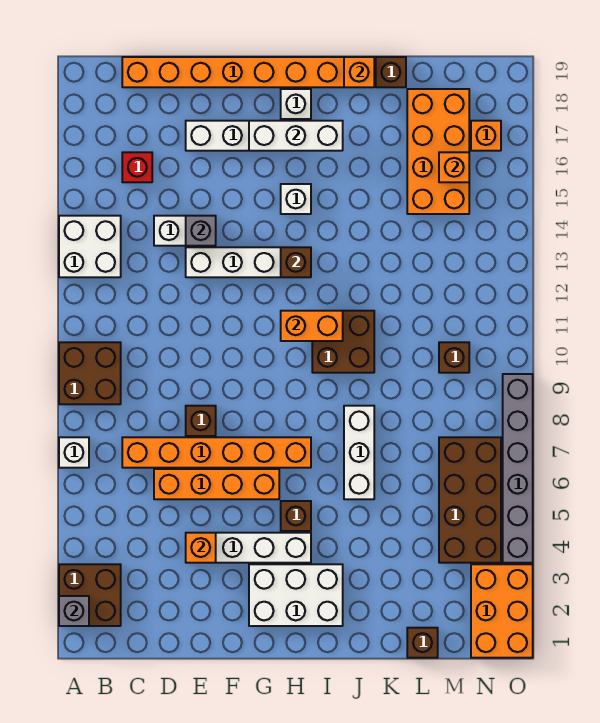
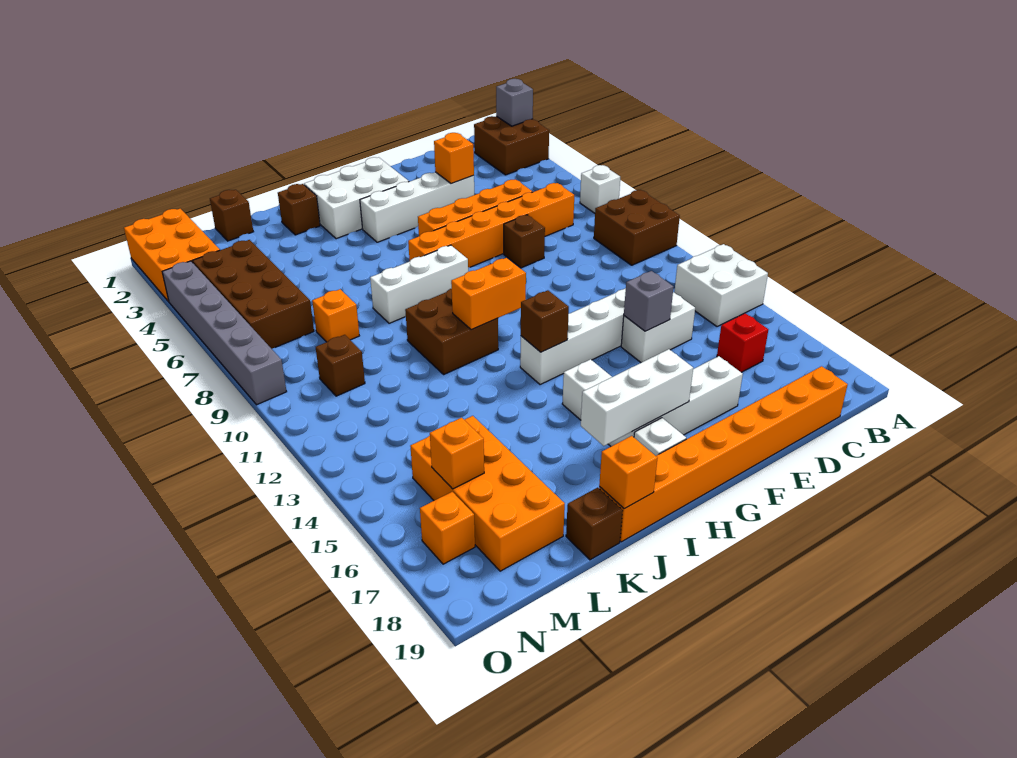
brown 1x1 brick [281,501,311,531] -> brown 1x1 brick moved to [278,184,320,235]
white 1x3 brick [344,406,374,499] -> white 1x3 brick turned to [370,245,468,323]
none -> orange 1x1 brick [312,289,359,342]

